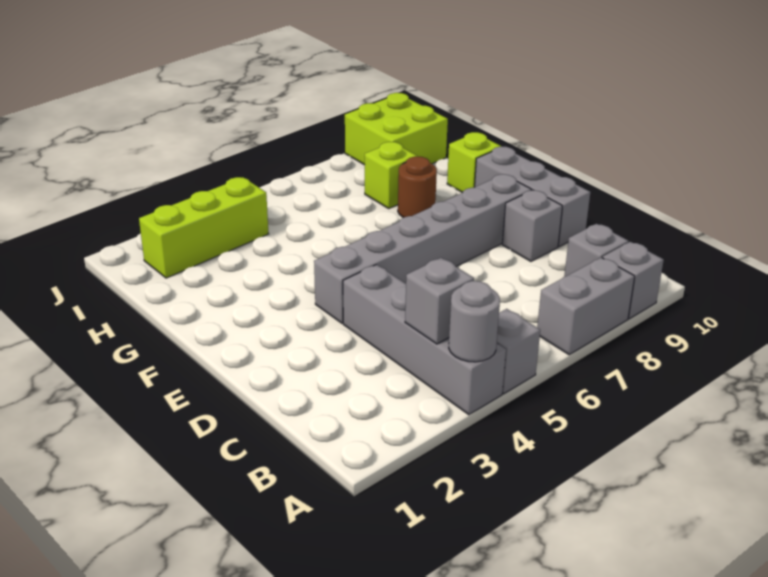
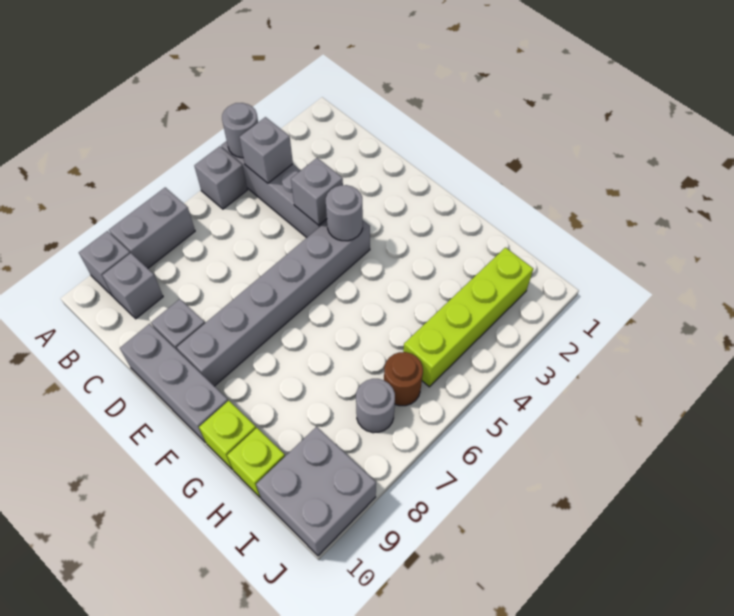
none -> grey 1x1 brick [291,158,343,225]
none -> grey 1x1 round brick [326,185,363,241]
brown 1x1 round brick [398,156,437,218] -> brown 1x1 round brick moved to [384,352,423,406]
lime 1x1 brick [365,142,418,208] -> lime 1x1 brick moved to [227,428,285,497]
lime 1x3 brick [139,177,269,278] -> lime 1x4 brick [403,248,533,387]
none -> grey 1x1 round brick [356,379,395,433]
lime 2x2 brick [345,93,448,165] -> grey 2x2 brick [256,427,376,556]

